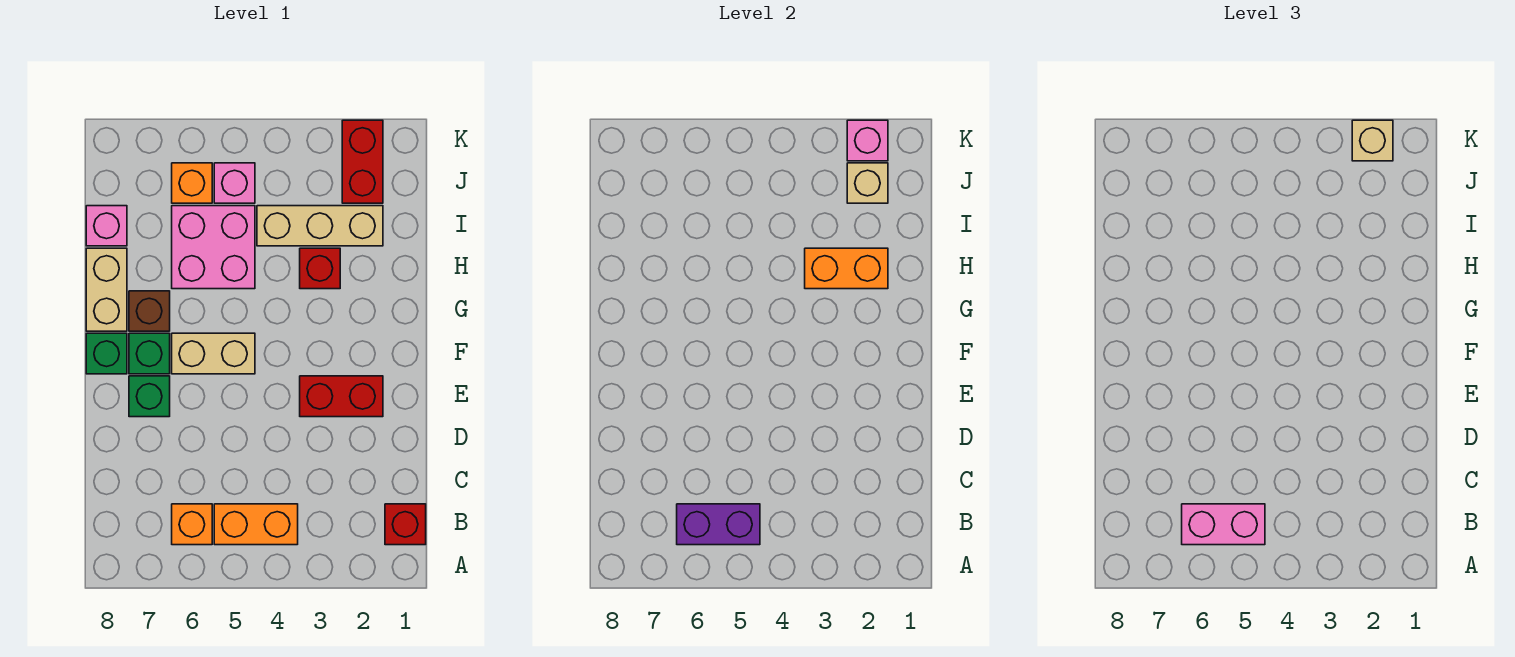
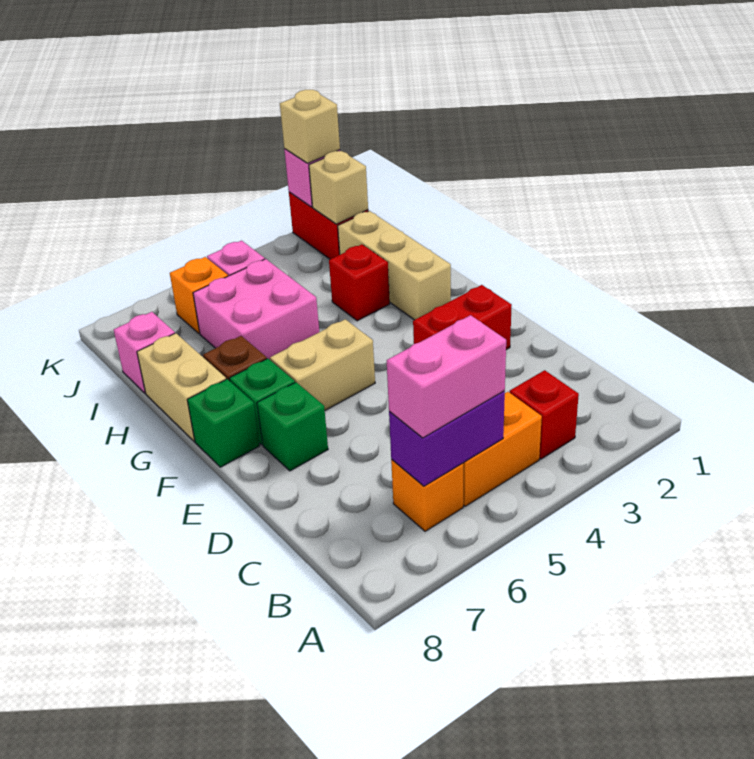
red 1x1 brick [385,504,426,545] -> red 1x1 brick moved to [510,370,579,459]
orange 1x2 brick [805,248,888,289] -> none
tan 1x3 brick [257,206,383,246] -> tan 1x3 brick turned to [338,211,451,320]

